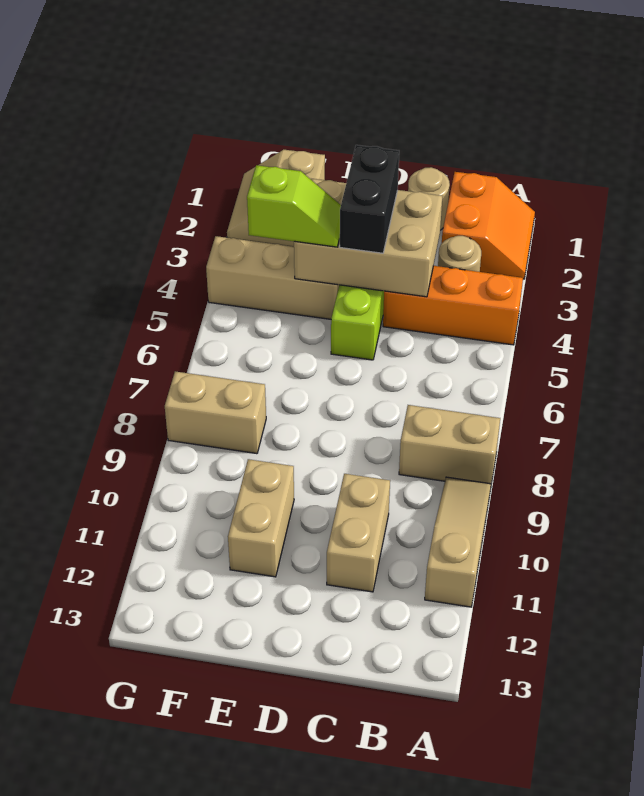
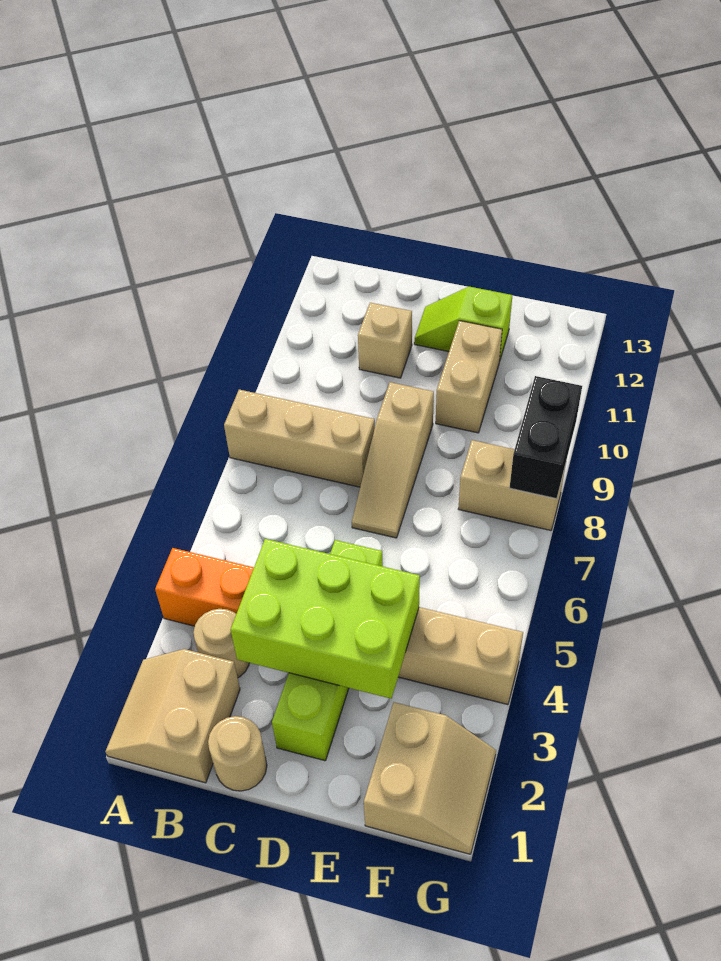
orange 2x2 slope [442,172,535,279] -> tan 2x2 slope [105,649,240,783]
tan 1x2 brick [399,405,500,484] -> tan 1x3 brick [224,390,375,487]
tan 1x3 slope [425,477,491,607] -> tan 1x3 slope moved to [352,382,434,538]
tan 2x3 brick [294,179,442,297] -> lime 2x3 brick [231,539,420,698]
tan 1x2 brick [327,474,390,592] -> tan 1x1 brick [358,303,412,378]
black 1x2 brick [340,145,399,253] -> black 1x2 brick moved to [510,376,582,499]
lime 1x2 slope [247,165,341,247] -> lime 1x2 slope moved to [414,287,512,362]

